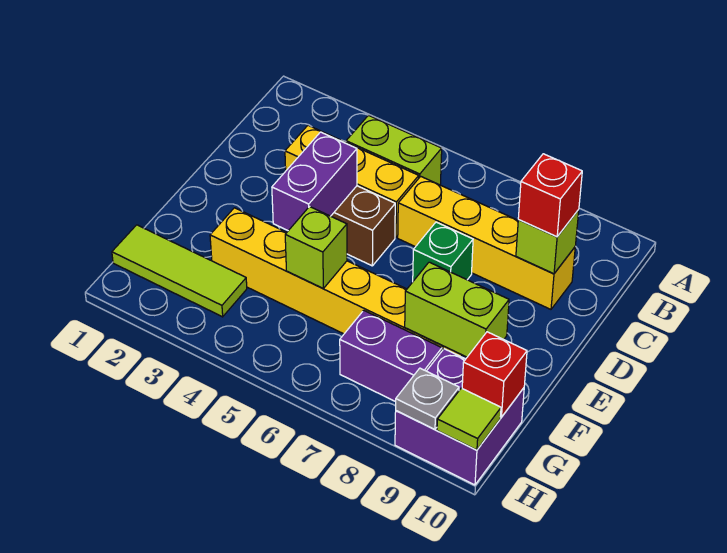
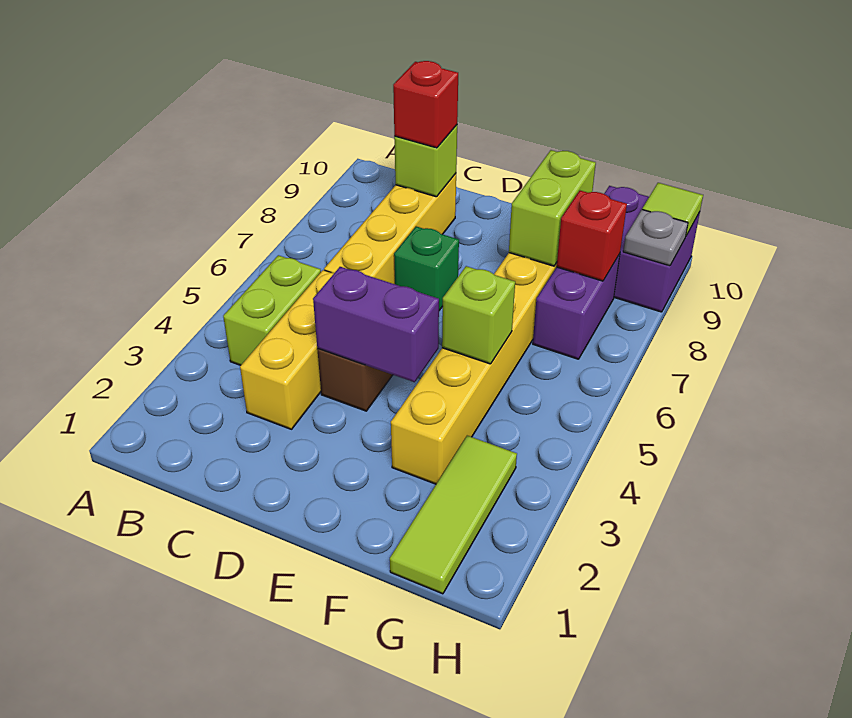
red 1x1 brick [462,332,527,417] -> red 1x1 brick moved to [557,191,627,281]

